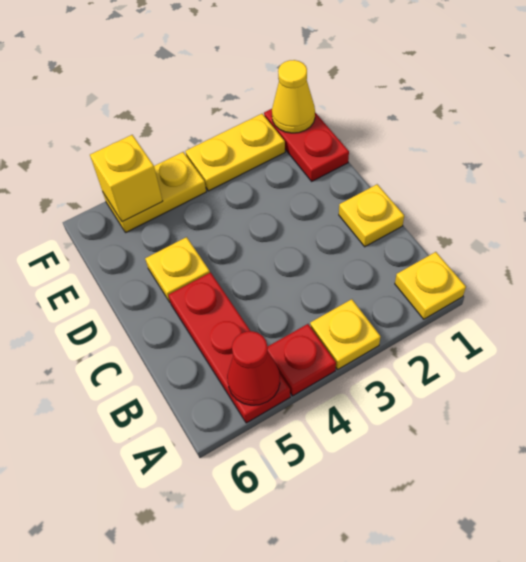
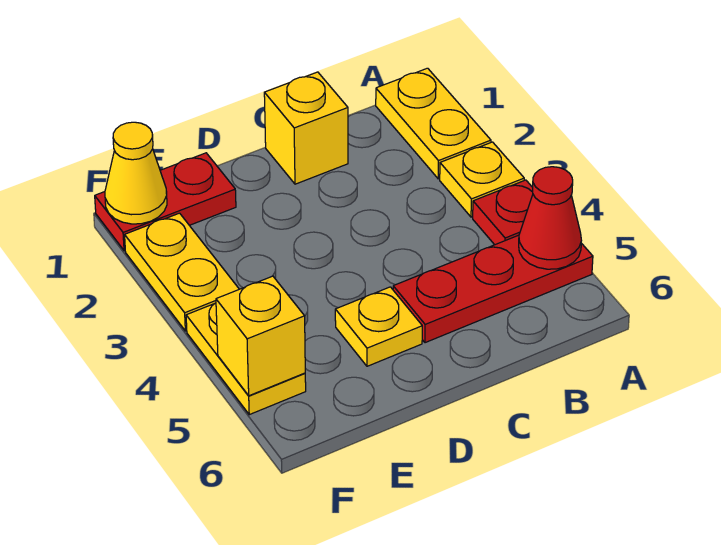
yellow 1x1 plate [395,252,466,319] -> yellow 1x2 plate [376,68,491,179]
yellow 1x1 plate [339,184,404,247] -> yellow 1x1 brick [264,72,348,184]

